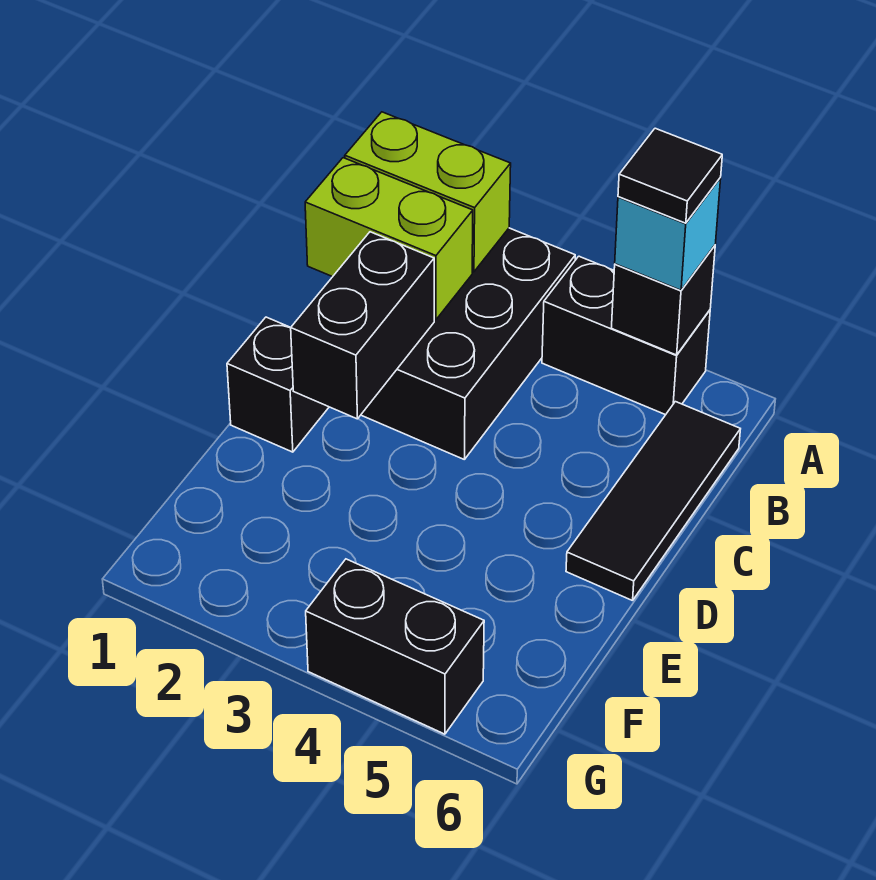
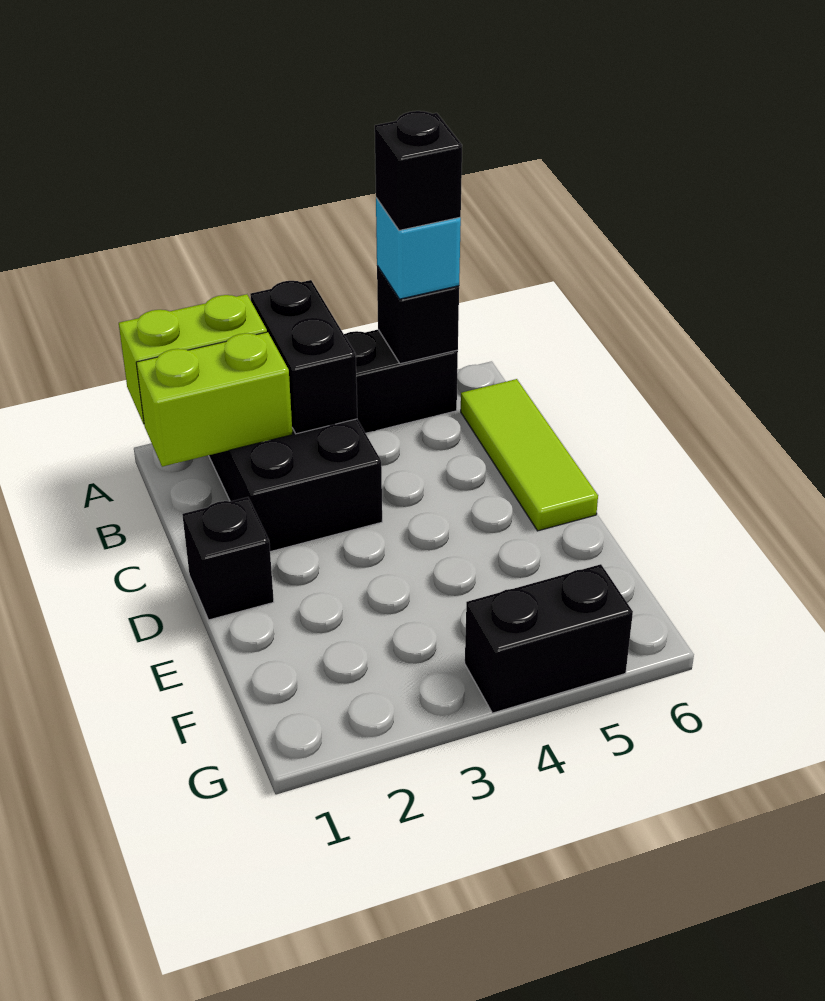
black 1x1 tile [618,128,722,223] -> black 1x1 brick [375,111,462,230]
black 1x3 tile [566,402,740,601] -> lime 1x3 tile [461,379,598,531]
black 1x2 brick [291,232,434,419] -> black 1x2 brick moved to [250,280,357,434]

